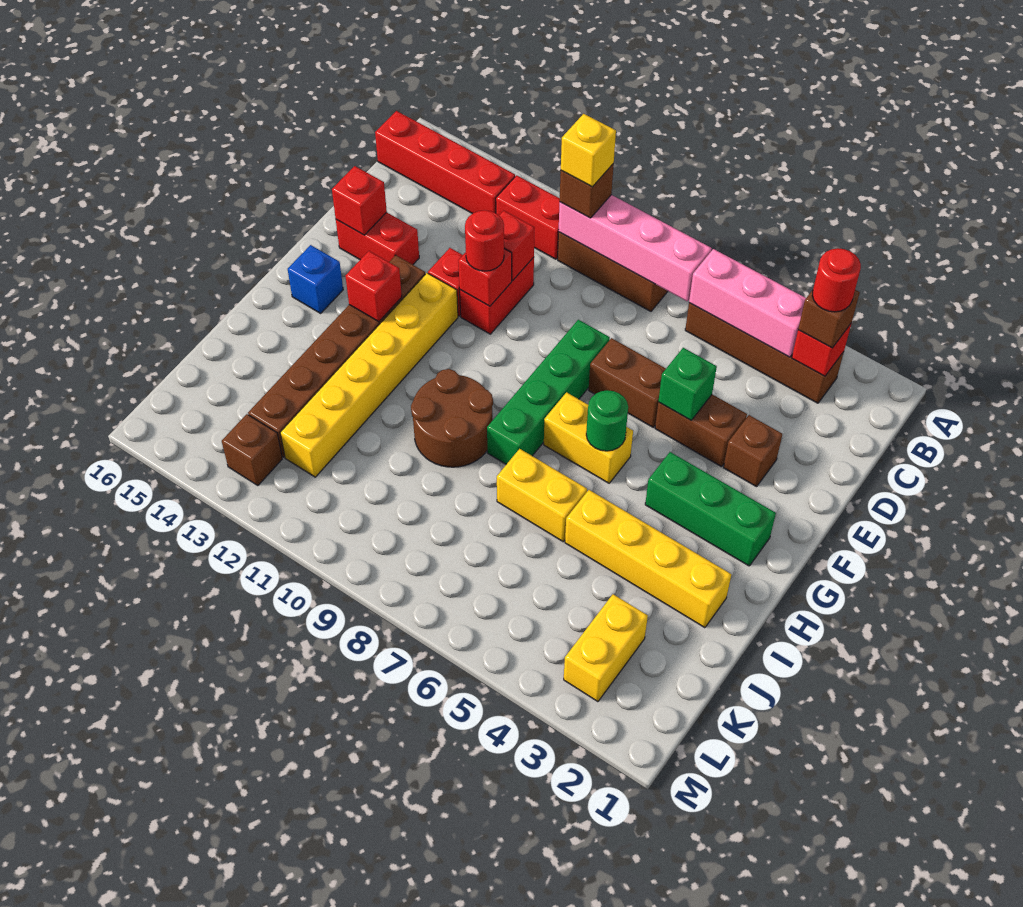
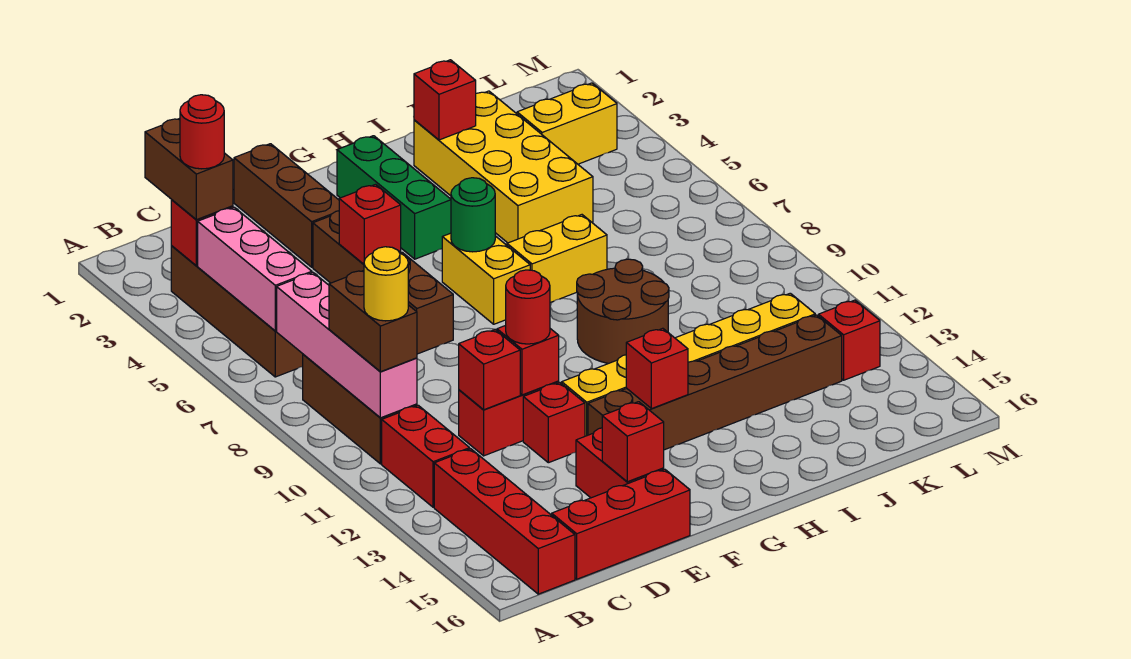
brown 1x1 brick [798,290,860,348] -> brown 1x2 brick [145,118,233,220]
brown 1x1 brick [560,164,614,218] -> brown 1x2 brick [329,271,417,372]
yellow 1x1 brick [561,114,616,187] -> yellow 1x1 round brick [364,247,408,321]
none -> red 1x3 brick [552,469,690,579]
brown 1x1 brick [724,415,782,487] -> brown 1x3 brick [234,144,339,267]
green 1x1 brick [658,348,717,420] -> red 1x1 brick [339,184,401,264]
green 1x4 brick [487,320,610,464] -> none
blue 1x1 brick [288,245,343,313] -> none
yellow 1x4 brick [565,490,731,628] -> yellow 2x4 brick [414,91,593,243]
none -> red 1x1 brick [414,60,476,140]
yellow 1x2 brick [497,449,587,542] -> yellow 1x2 brick turned to [507,215,607,303]
brown 1x1 brick [222,414,282,486] -> red 1x1 brick [819,300,880,380]

